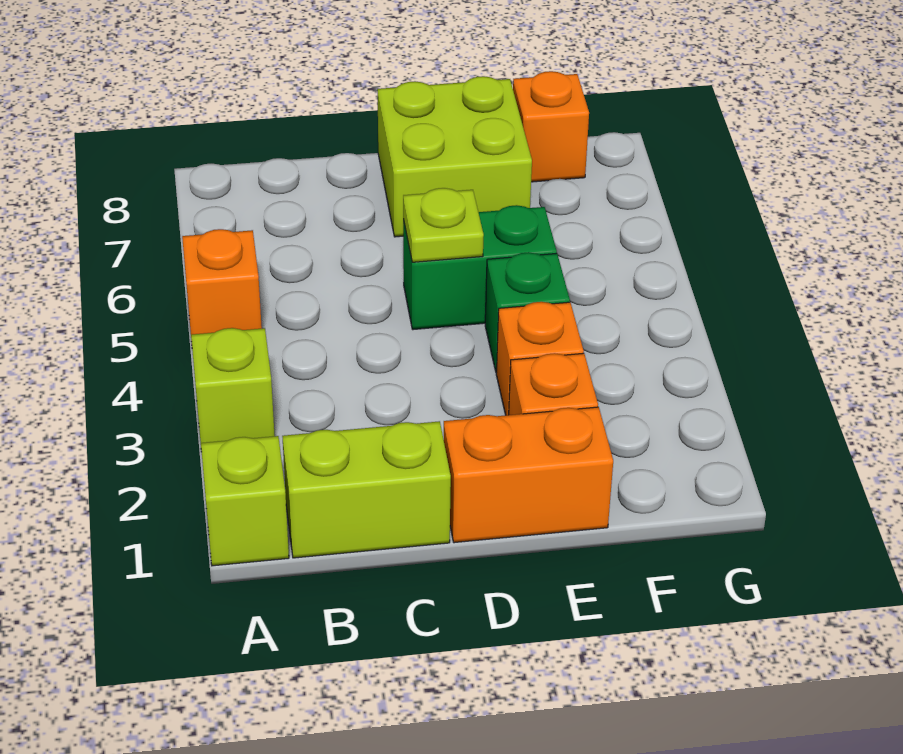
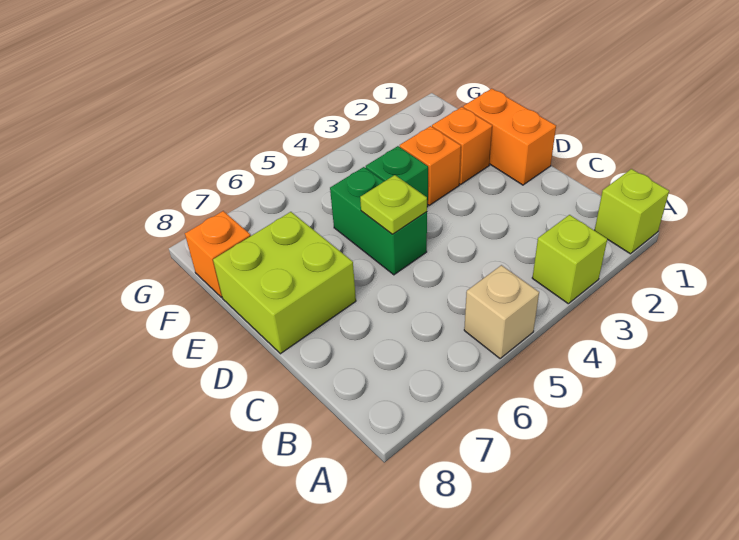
orange 1x1 brick [182,229,262,341] -> tan 1x1 brick [464,265,539,359]
lime 1x2 brick [282,421,451,558] -> none

